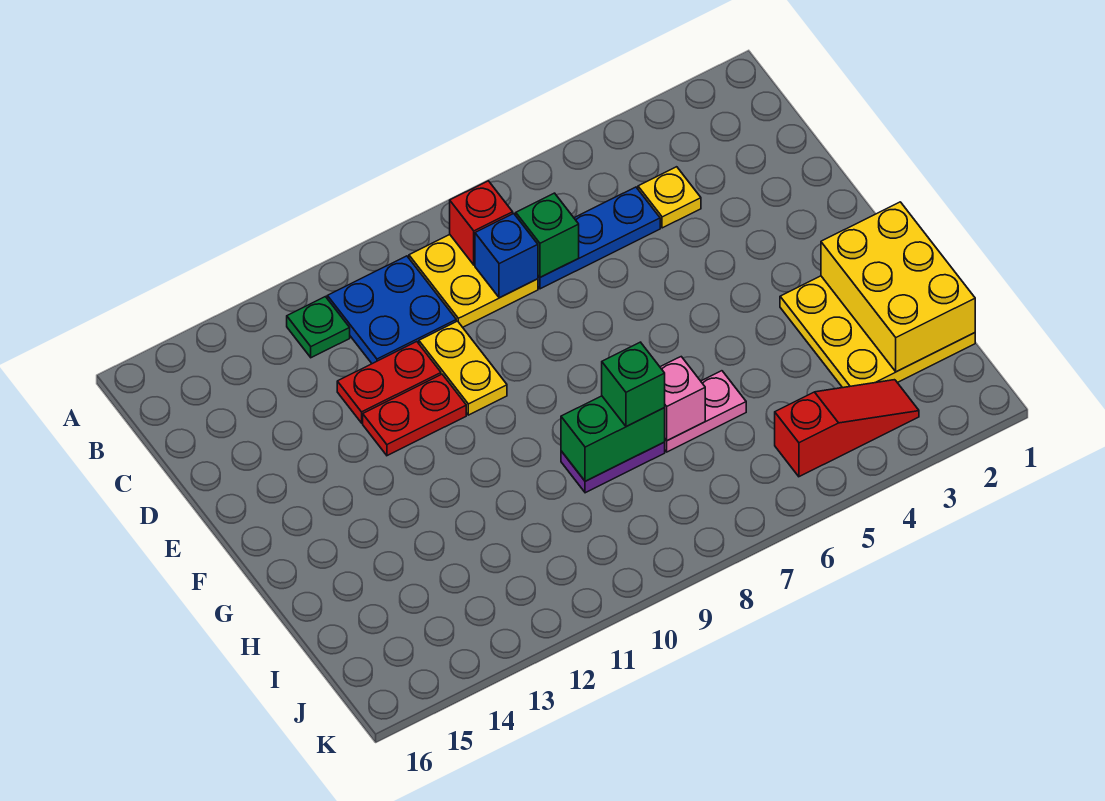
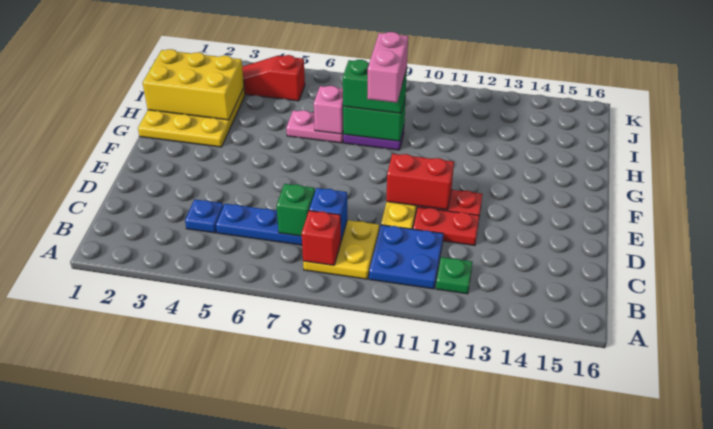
yellow 1x1 plate [638,167,701,228] -> blue 1x1 plate [185,199,224,233]
none -> red 1x2 brick [386,154,454,210]
yellow 2x3 brick [821,202,975,372] -> yellow 2x3 brick turned to [143,49,244,120]
none -> pink 1x2 brick [367,32,408,103]
green 1x1 brick [602,342,665,427] -> green 1x2 brick [343,60,407,113]

